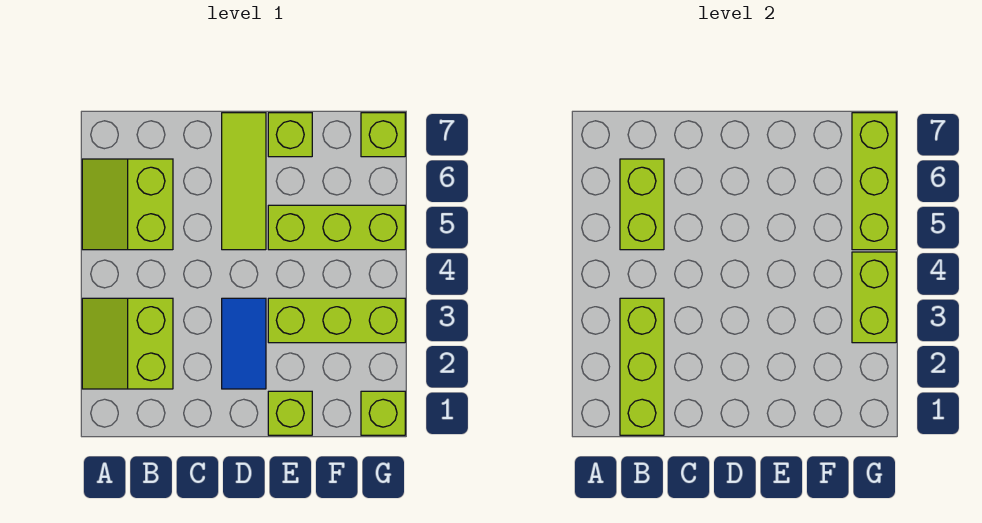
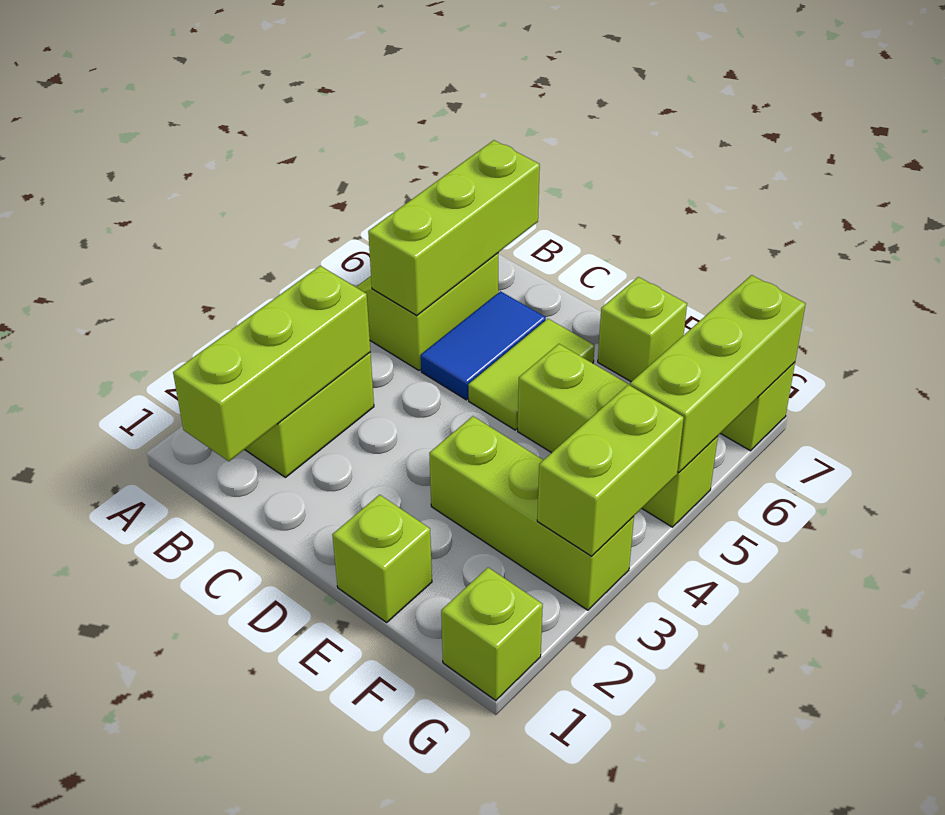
lime 1x2 brick [620,159,664,250] -> lime 1x3 brick [368,140,540,316]
blue 1x2 tile [222,298,266,389] -> blue 1x2 tile moved to [421,291,546,400]
lime 1x3 tile [222,113,266,250] -> lime 1x2 tile [468,319,594,430]

